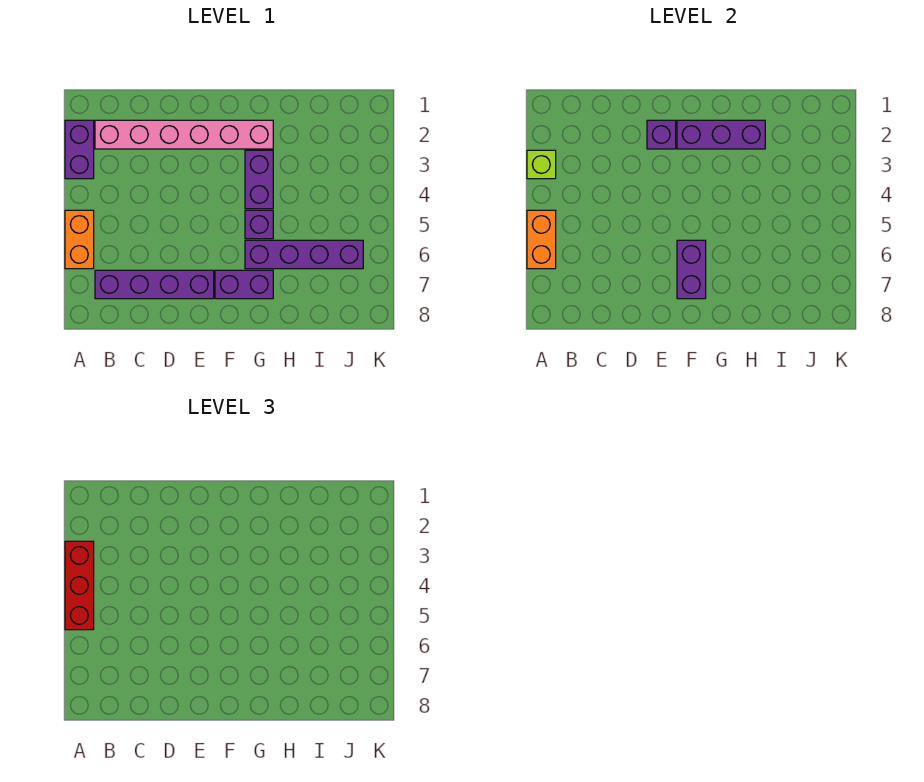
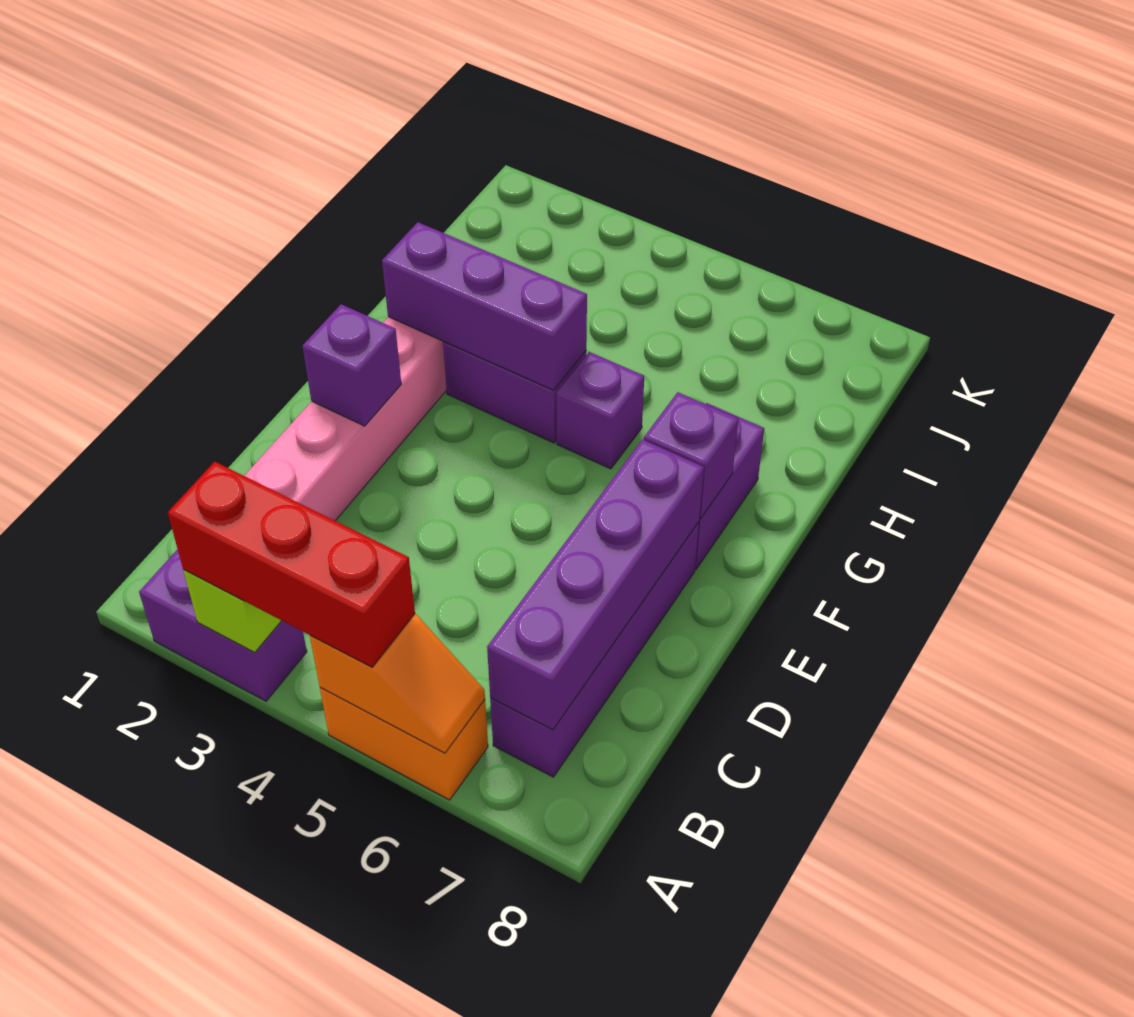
orange 1x2 brick [527,210,556,269] -> orange 1x2 slope [310,614,485,753]
purple 1x3 brick [677,120,765,149] -> purple 1x3 brick turned to [382,222,587,390]
purple 1x2 brick [677,240,706,299] -> purple 1x1 brick [644,392,738,519]
purple 1x4 brick [245,240,363,269] -> purple 1x4 brick moved to [487,439,704,730]

